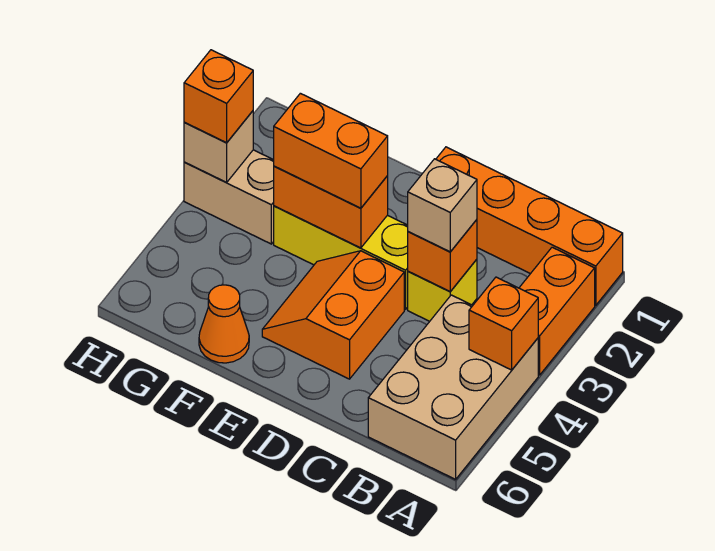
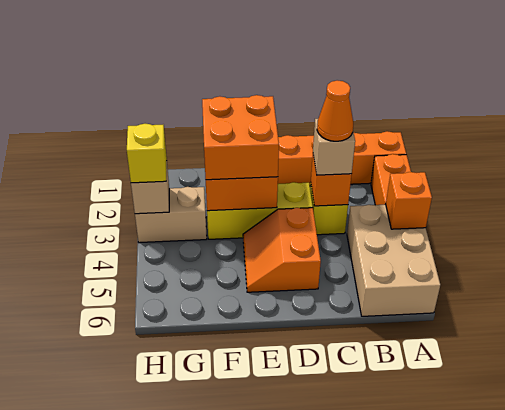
orange 1x2 brick [274,93,388,208] -> orange 2x2 brick [202,95,279,180]
orange 1x1 cone [199,285,249,363] -> orange 1x1 cone moved to [317,80,353,141]
orange 1x1 brick [184,50,253,143] -> yellow 1x1 brick [127,124,167,183]

